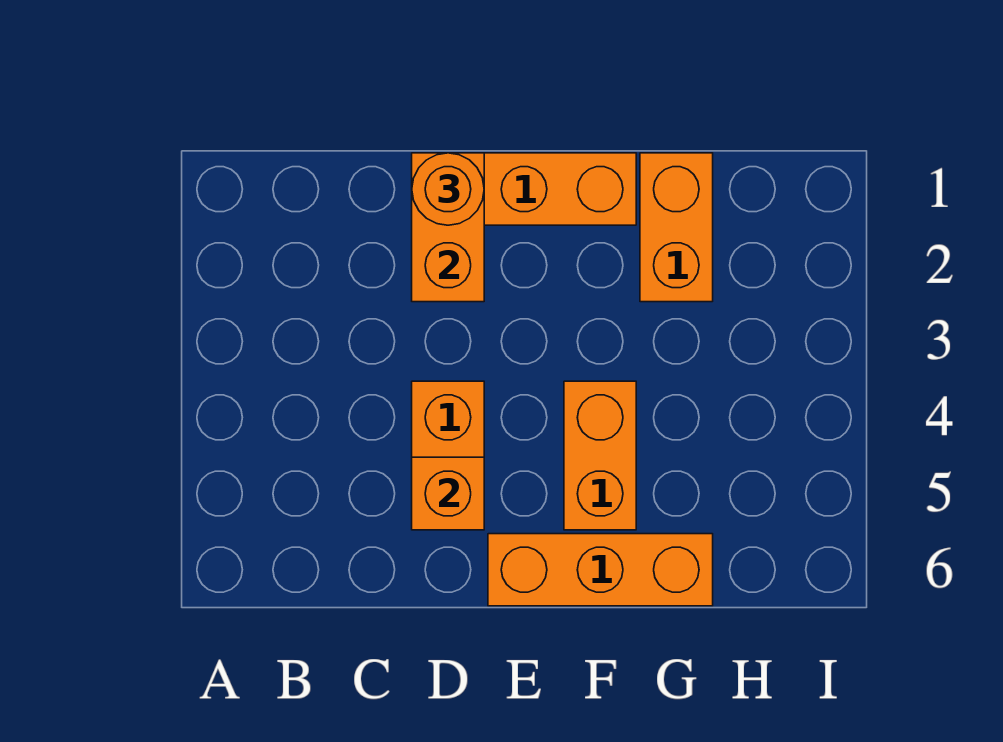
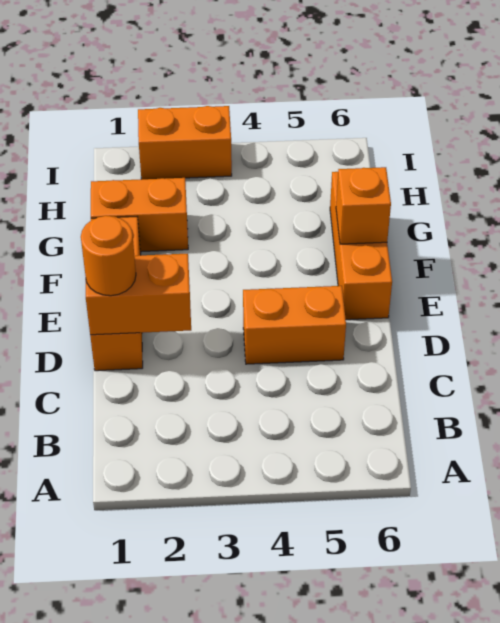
orange 1x1 brick [412,457,484,530] -> orange 1x1 brick moved to [336,167,391,244]
orange 1x2 brick [564,381,636,530] -> orange 1x2 brick moved to [138,106,232,179]

